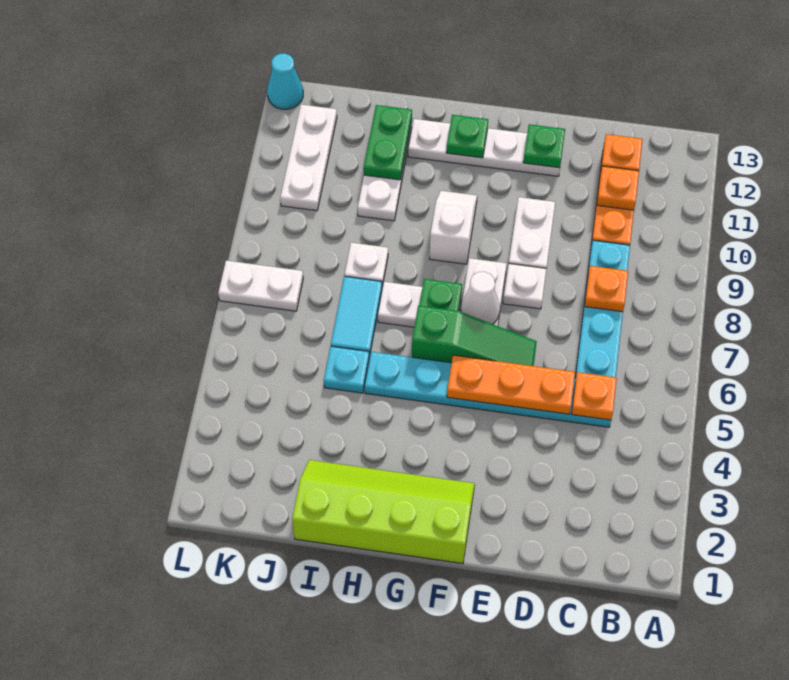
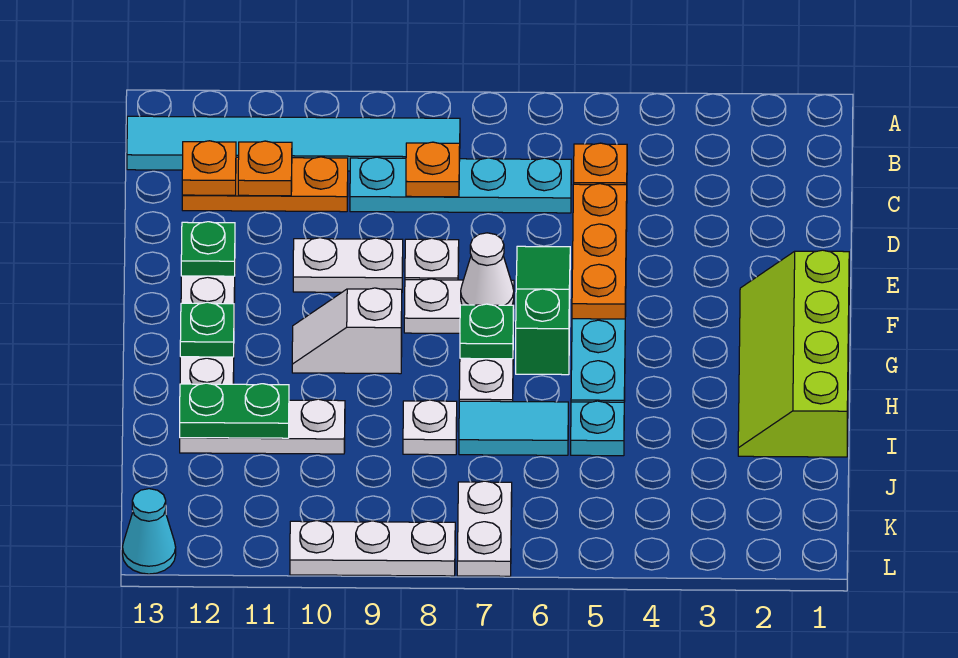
none -> cyan 1x6 tile [127,116,460,171]
white 1x3 plate [280,105,337,211] -> white 1x3 plate moved to [290,521,455,576]

